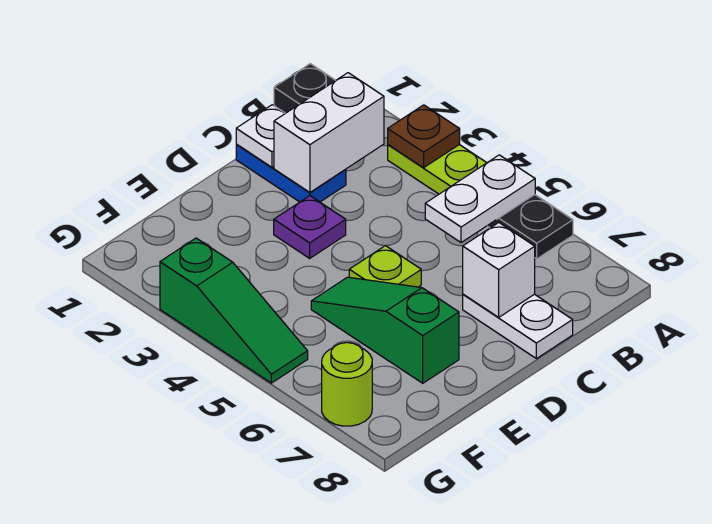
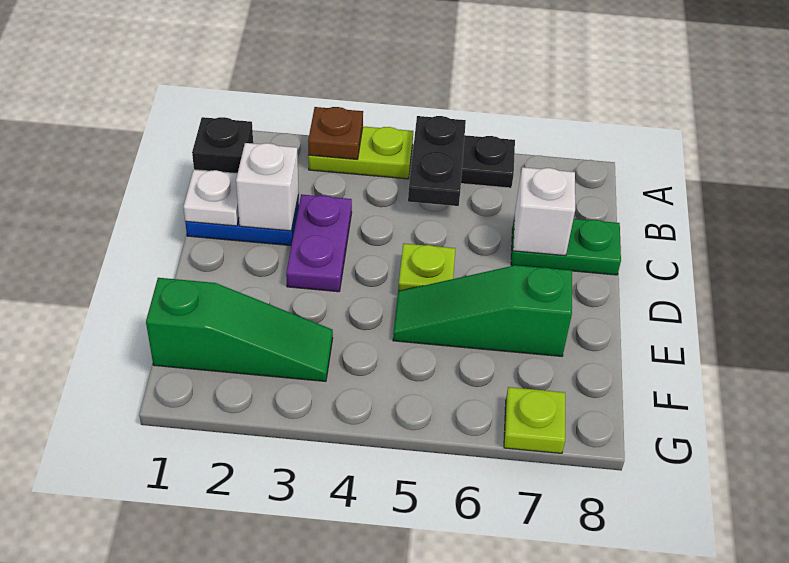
white 1x2 plate [425,155,535,243] -> black 1x2 plate [408,116,466,206]
white 1x2 brick [274,73,384,192] -> white 1x1 brick [236,143,299,231]
white 1x2 plate [463,294,573,359] -> green 1x2 plate [511,215,621,275]
purple 1x1 plate [274,196,346,258] -> purple 1x2 plate [286,194,352,292]
green 1x3 slope [160,238,308,383] -> green 1x3 slope moved to [146,278,333,381]
lime 1x1 round brick [322,343,372,426] -> lime 1x1 plate [504,387,565,453]

